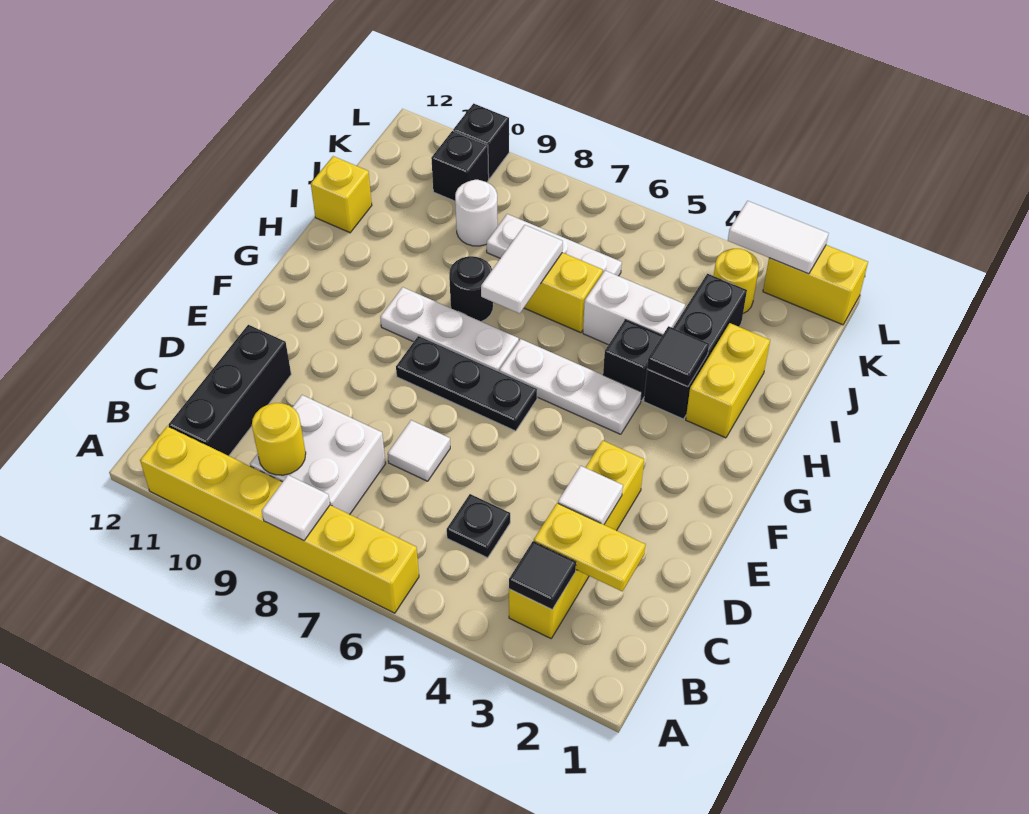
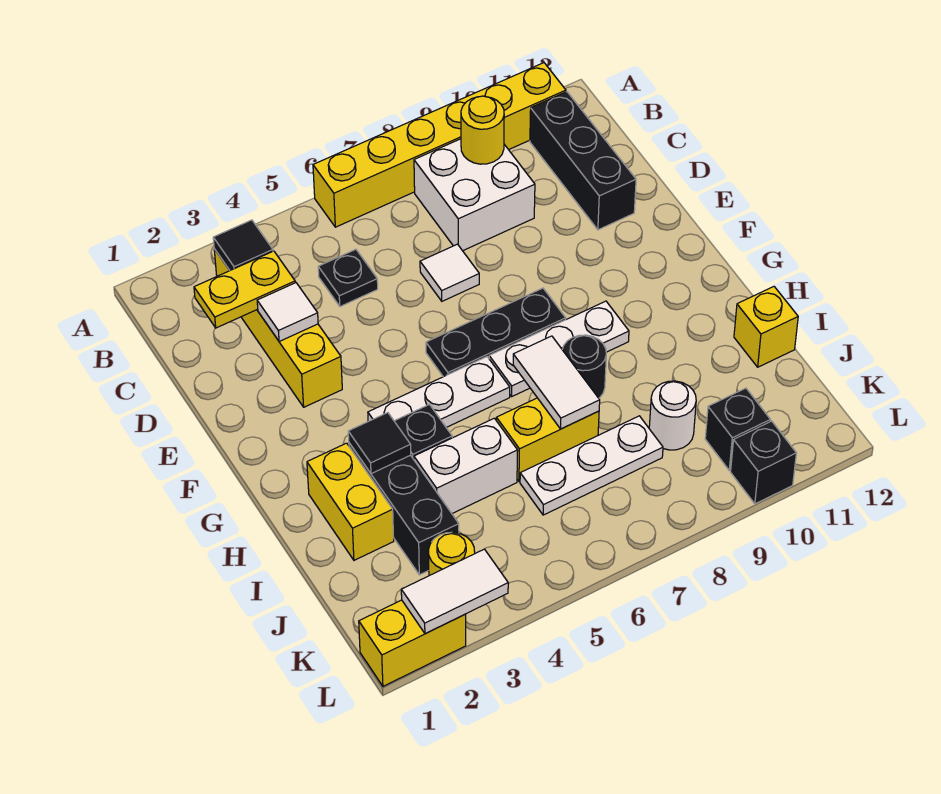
white 1x1 tile [262,475,330,541] -> none

